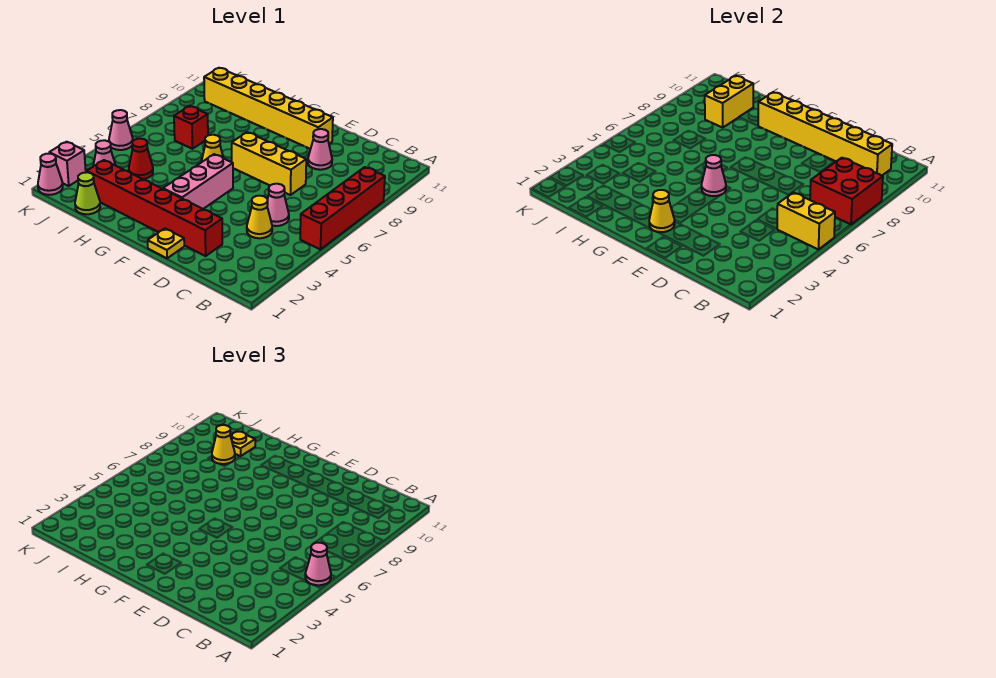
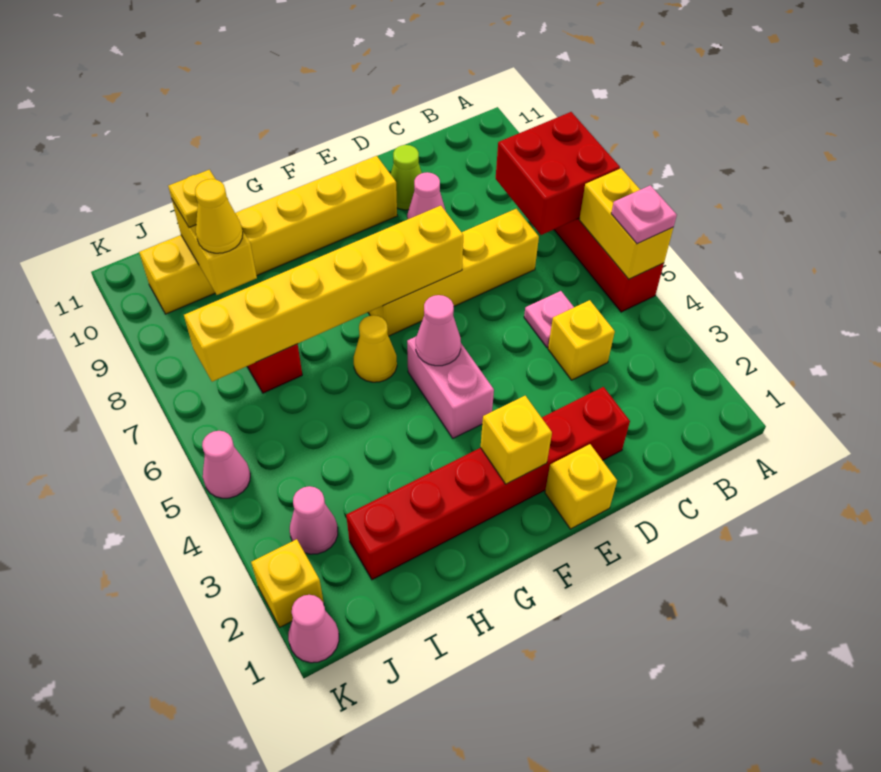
yellow 1x2 brick [777,193,835,250] -> yellow 1x2 brick turned to [579,168,673,279]
pink 1x1 cone [305,543,331,585] -> pink 1x1 plate [611,185,677,244]
yellow 1x6 brick [758,92,892,175] -> yellow 1x6 brick moved to [184,206,463,382]
yellow 1x1 cone [247,196,272,238] -> yellow 1x1 brick [548,300,615,380]
pink 1x1 cone [267,184,289,226] -> pink 1x1 plate [524,291,574,347]
yellow 1x3 brick [232,132,306,195] -> yellow 1x4 brick [368,209,539,336]
yellow 1x1 plate [148,228,184,258] -> yellow 1x1 brick [545,444,617,529]
yellow 1x1 cone [649,190,675,232] -> yellow 1x1 brick [481,396,552,484]
pink 1x3 brick [163,154,233,209] -> pink 1x2 brick [407,337,494,438]
lime 1x1 cone [75,172,100,214] -> lime 1x1 cone moved to [391,145,422,210]
red 1x1 cone [129,139,153,179] -> none
pink 1x1 brick [49,142,86,186] -> yellow 1x1 brick [251,539,324,627]

